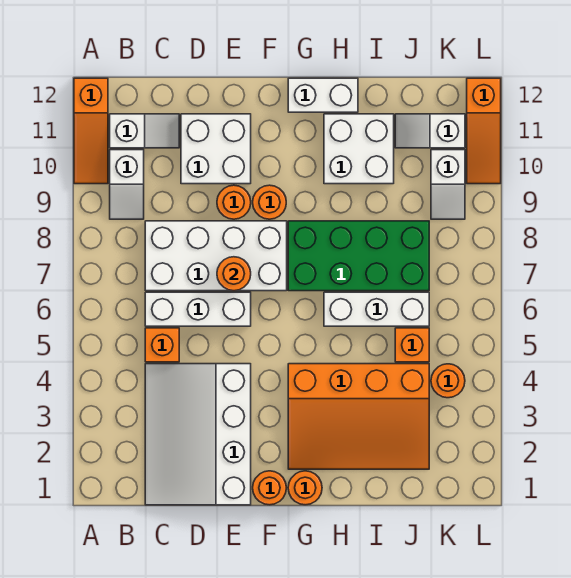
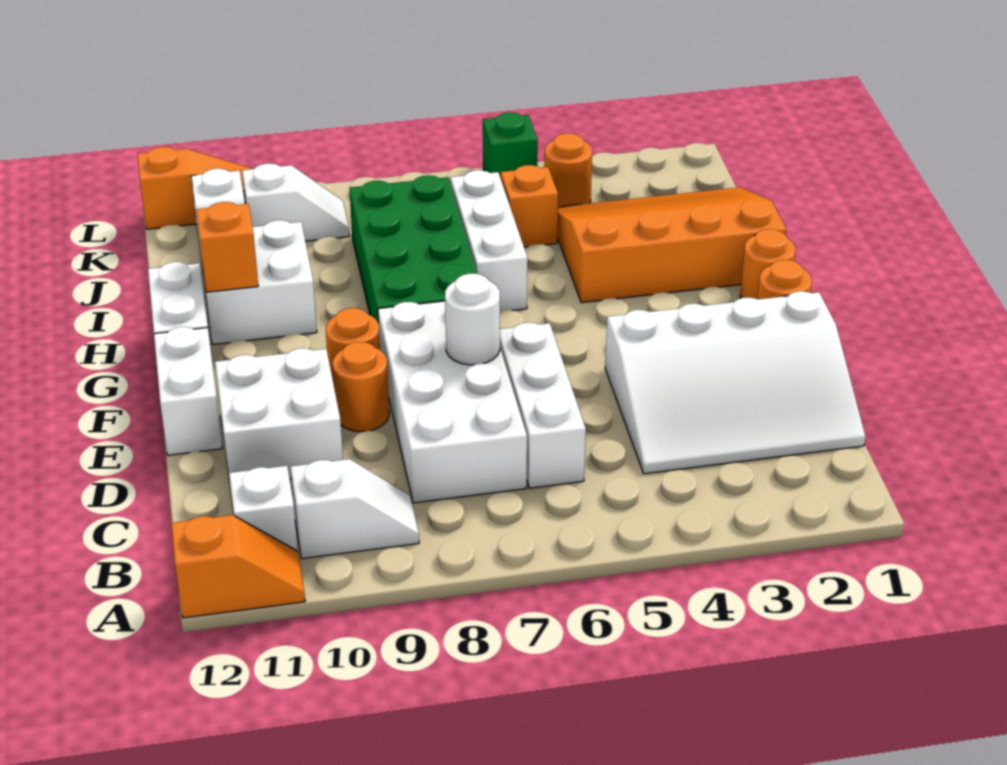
orange 1x3 slope [74,78,108,184] -> orange 1x2 slope [171,515,305,618]
orange 1x1 brick [145,328,179,362] -> orange 1x1 brick moved to [196,202,258,292]
orange 1x1 round brick [217,257,251,291] -> white 1x1 round brick [445,274,500,365]
none -> white 1x2 brick [154,327,222,455]
orange 3x4 slope [288,364,429,469] -> orange 3x4 slope turned to [557,187,786,303]
none -> green 1x1 brick [483,112,538,178]

